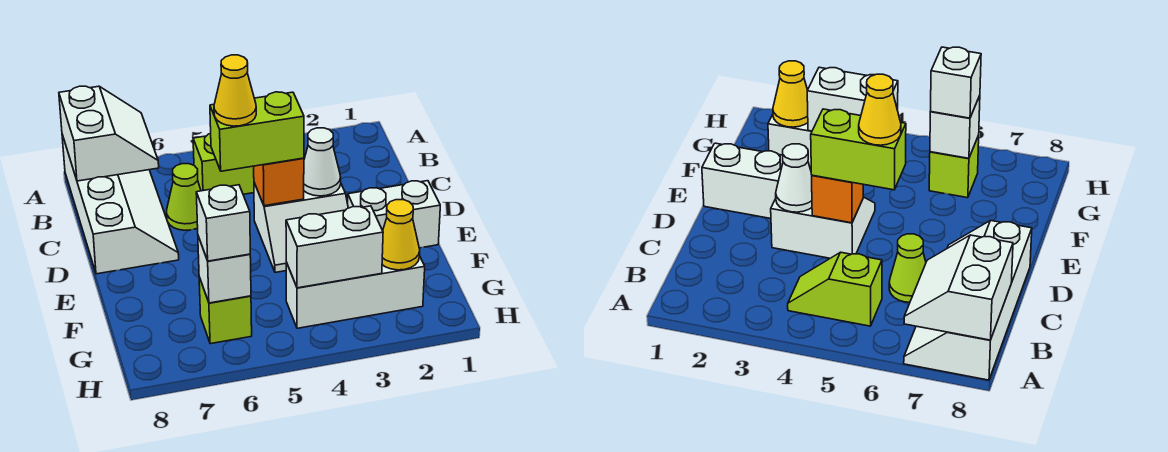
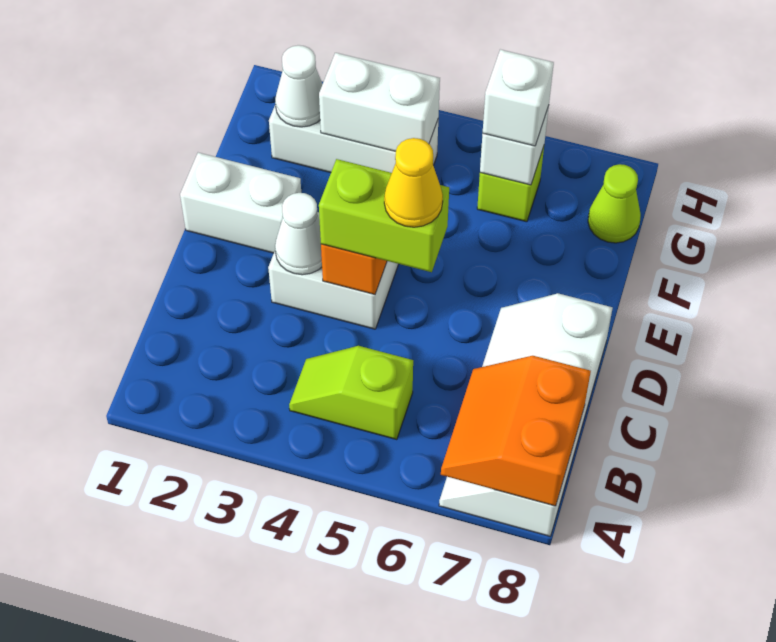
white 2x2 slope [59,86,159,181] -> orange 2x2 slope [441,356,591,506]
lime 1x1 cone [167,164,201,230] -> lime 1x1 cone moved to [588,164,641,243]
yellow 1x1 cone [382,200,420,270] -> white 1x1 cone [275,45,323,127]

